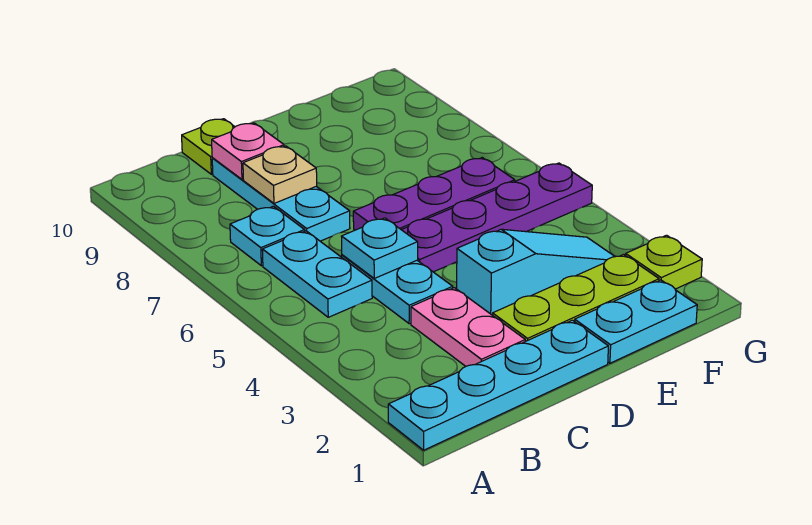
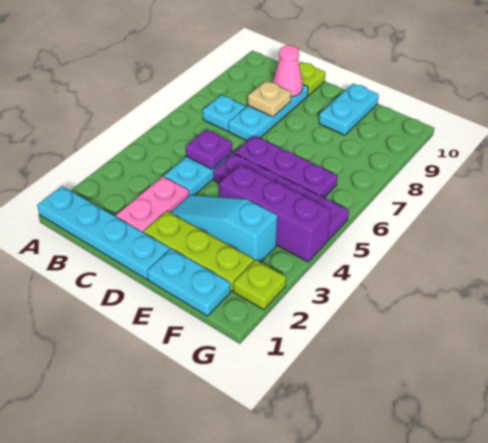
cyan 1x2 plate [262,231,372,317] -> cyan 1x2 plate moved to [319,84,379,135]
cyan 1x1 plate [341,218,418,278] -> purple 1x1 plate [186,130,232,169]
pink 1x1 plate [212,123,284,180] -> pink 1x1 cone [273,45,303,97]
cyan 1x3 slope [457,229,615,315] -> cyan 1x3 slope turned to [170,195,277,263]
none -> purple 1x3 brick [219,164,331,262]

